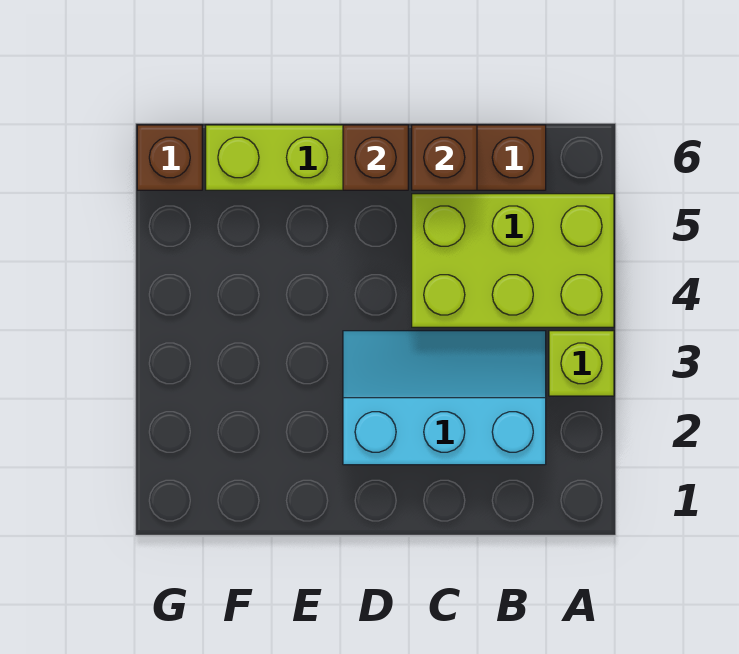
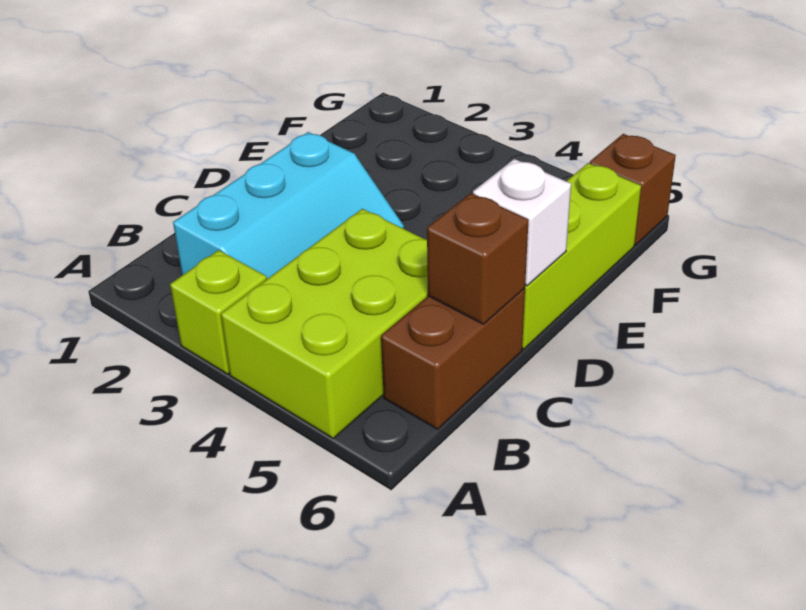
brown 1x1 brick [343,125,408,190] -> white 1x1 brick [473,159,571,286]

